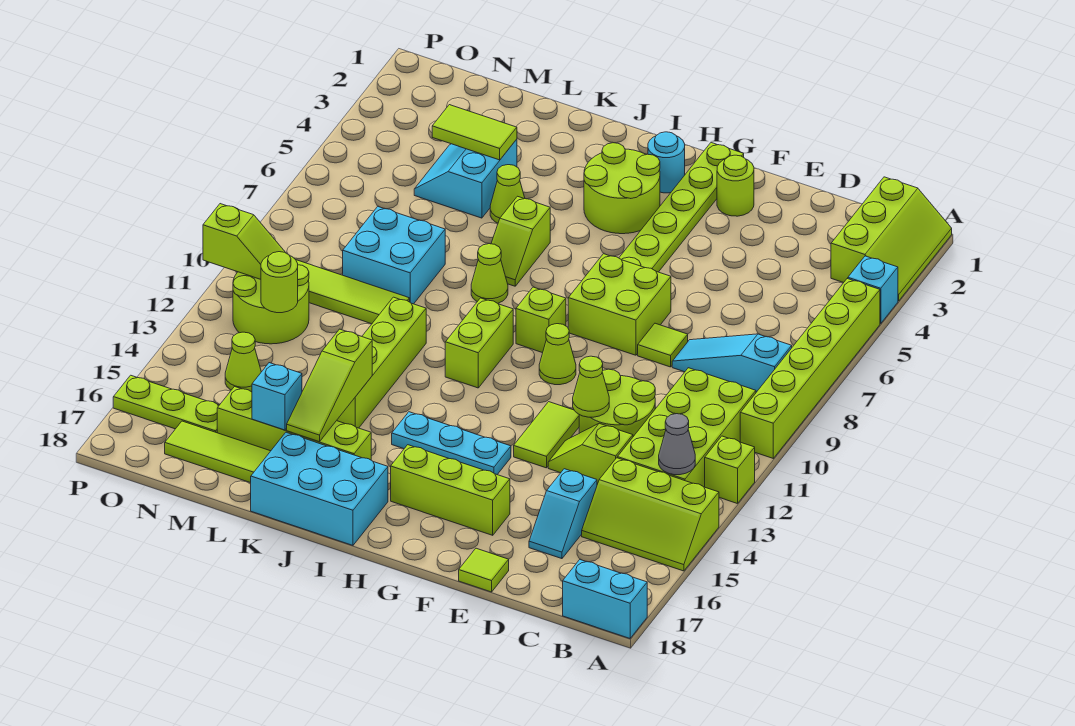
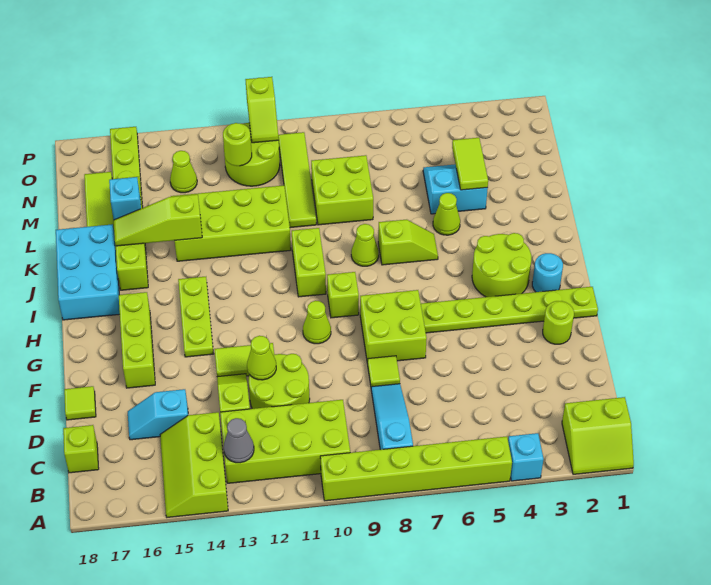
lime 2x3 slope [831,177,952,301] -> lime 2x2 slope [562,397,634,474]
lime 1x1 brick [705,436,755,504] -> lime 1x1 brick moved to [63,425,99,473]
cyan 1x2 brick [563,560,647,638] -> none
cyan 1x3 plate [392,412,511,475] -> lime 1x3 plate [178,277,213,357]
lime 1x2 brick [445,298,513,388] -> lime 1x2 brick turned to [292,228,326,297]
lime 1x2 slope [491,196,550,286] -> lime 1x2 slope turned to [378,220,438,265]
lime 1x4 brick [337,297,426,428] -> lime 2x4 brick [171,185,291,261]
cyan 2x2 brick [343,207,445,304] -> lime 2x2 brick [311,155,373,225]

